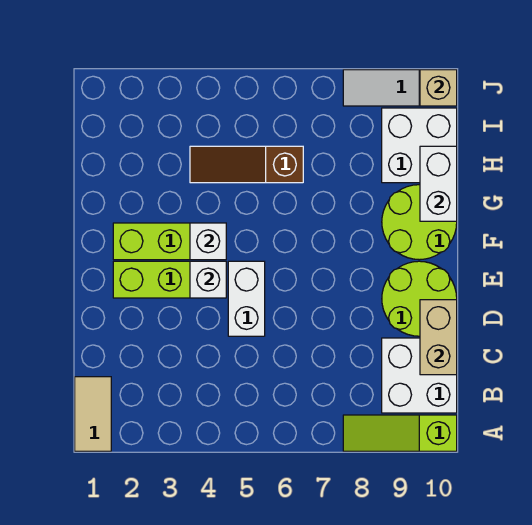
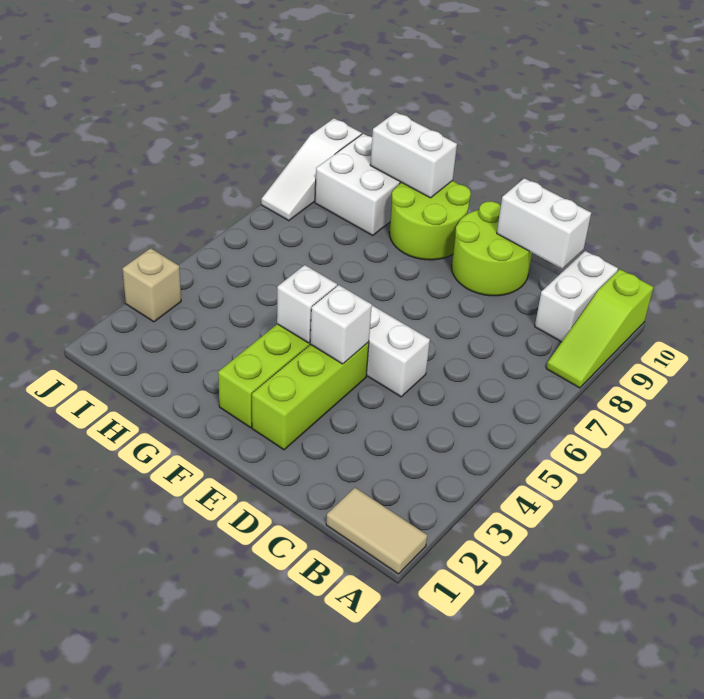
white 2x2 brick [382,338,457,413] -> white 1x2 brick [535,251,618,342]
tan 1x2 brick [420,300,457,375] -> white 1x2 brick [497,178,591,269]
brown 1x3 slope [190,146,303,183] -> none
tan 1x1 brick [420,70,457,106] -> tan 1x1 brick moved to [123,248,181,322]

